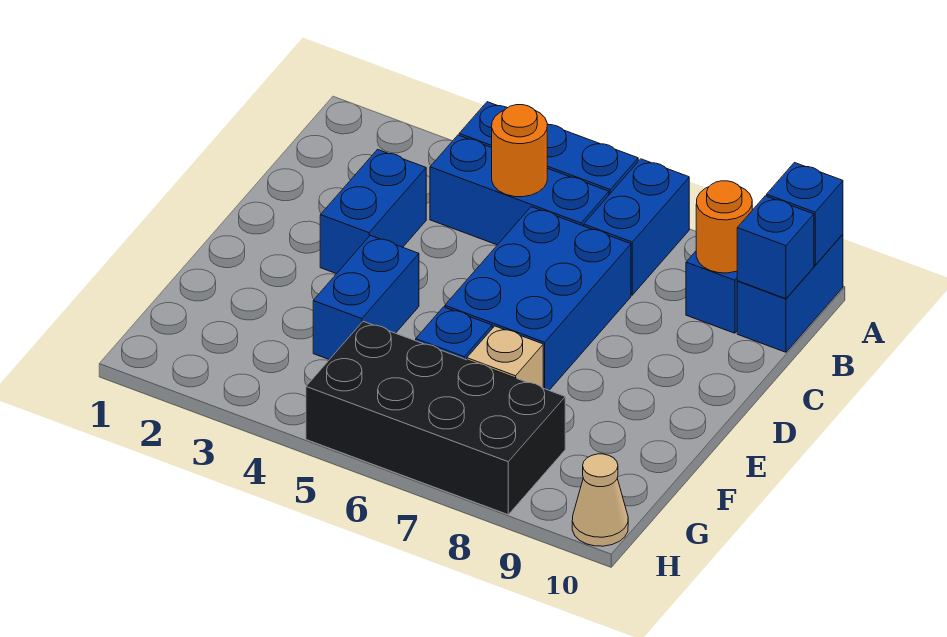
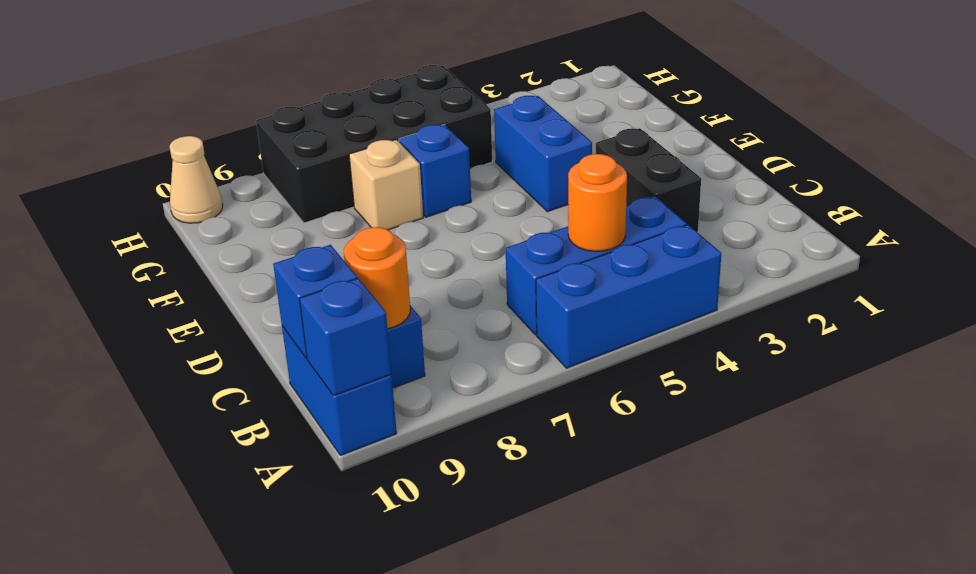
blue 1x2 brick [584,159,689,295] -> none
blue 1x2 brick [320,150,426,274] -> black 1x2 brick [596,128,701,232]
blue 2x3 brick [445,207,631,390] -> none

